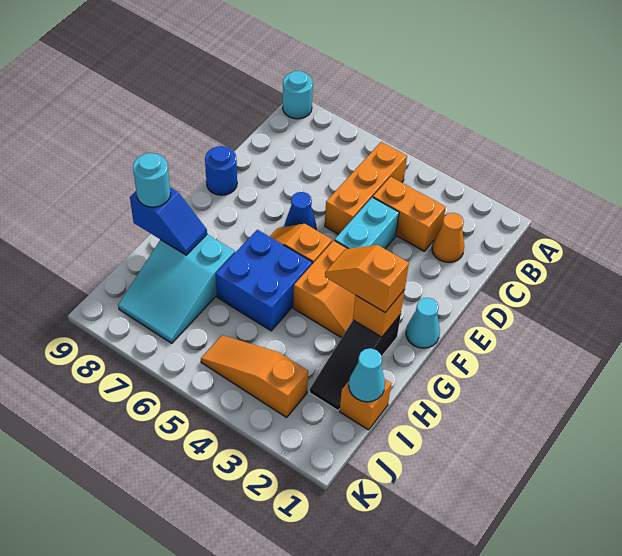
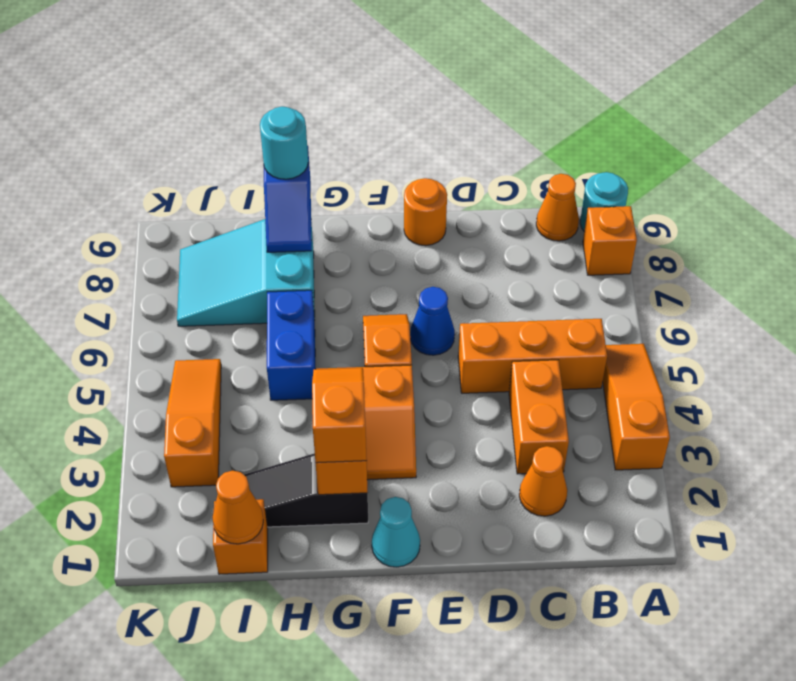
none -> orange 1x3 slope [603,344,670,470]
none -> orange 1x1 brick [583,206,637,275]
none -> orange 1x1 cone [536,174,579,241]
cyan 1x2 brick [335,197,399,249] -> none
blue 1x1 round brick [205,146,237,195] -> orange 1x1 round brick [404,178,447,246]
blue 2x2 brick [216,230,312,331] -> blue 1x2 brick [267,290,315,400]
cyan 1x1 cone [349,348,385,402] -> orange 1x1 cone [212,471,263,544]

